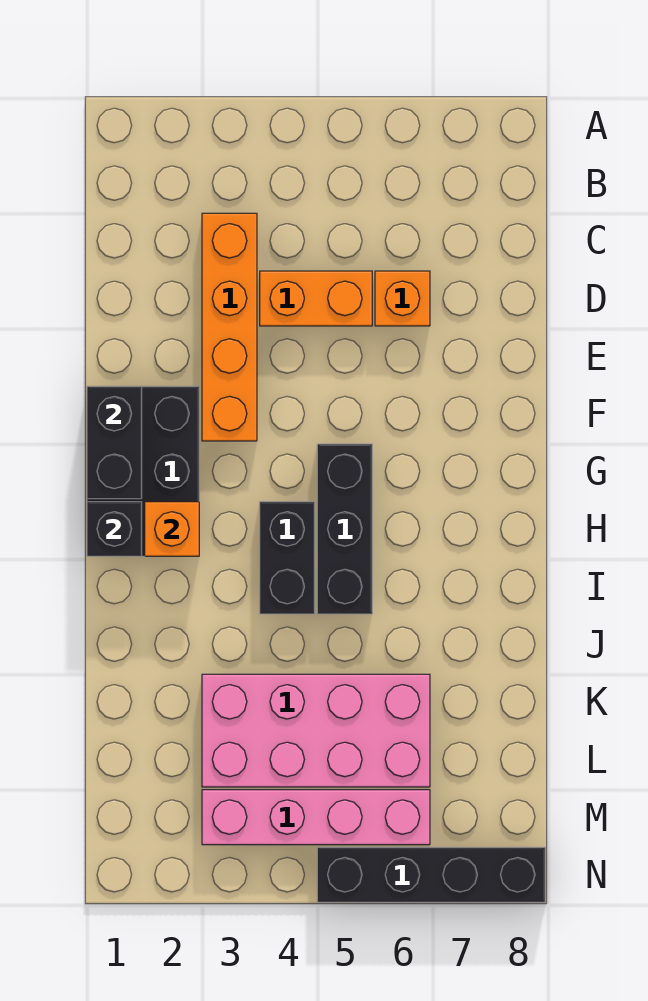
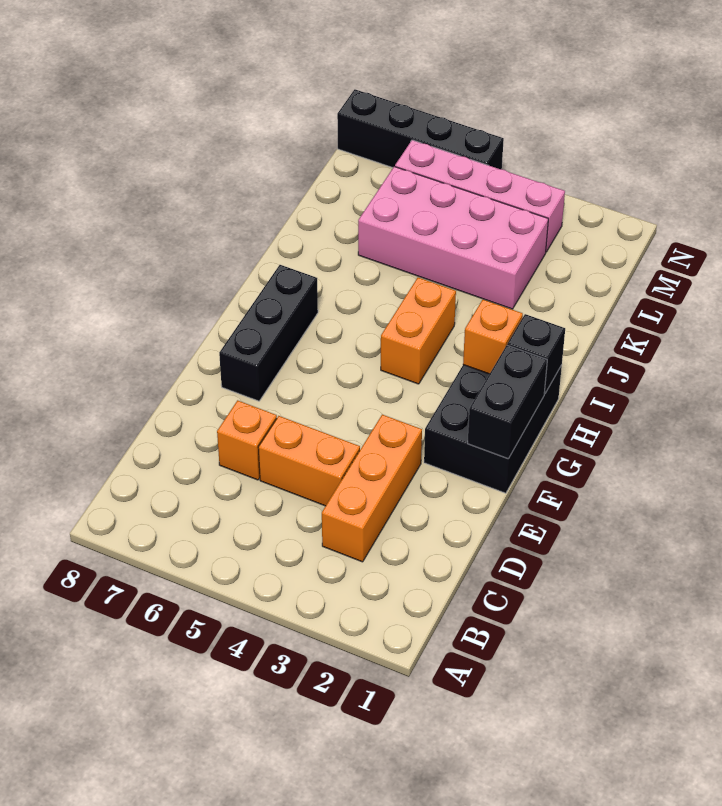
orange 1x4 brick [202,213,257,441] -> orange 1x3 brick [322,414,422,562]
black 1x3 brick [317,444,372,614] -> black 1x3 brick moved to [219,265,318,401]
black 1x2 brick [260,502,315,614] -> orange 1x2 brick [381,278,456,384]

